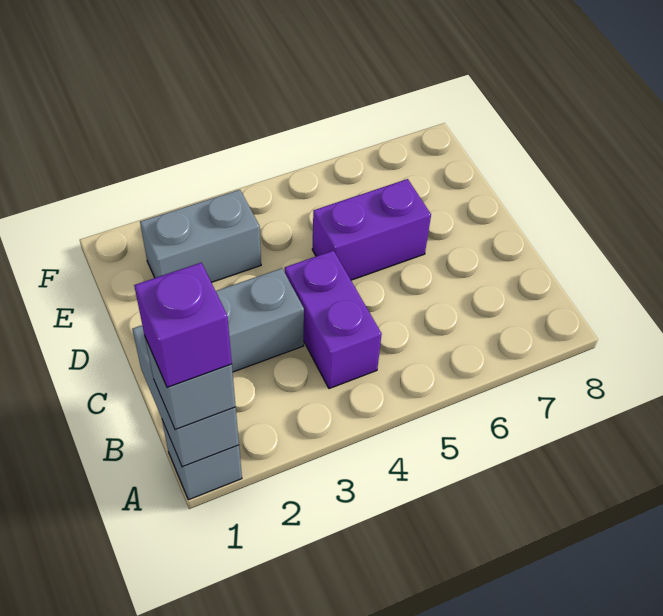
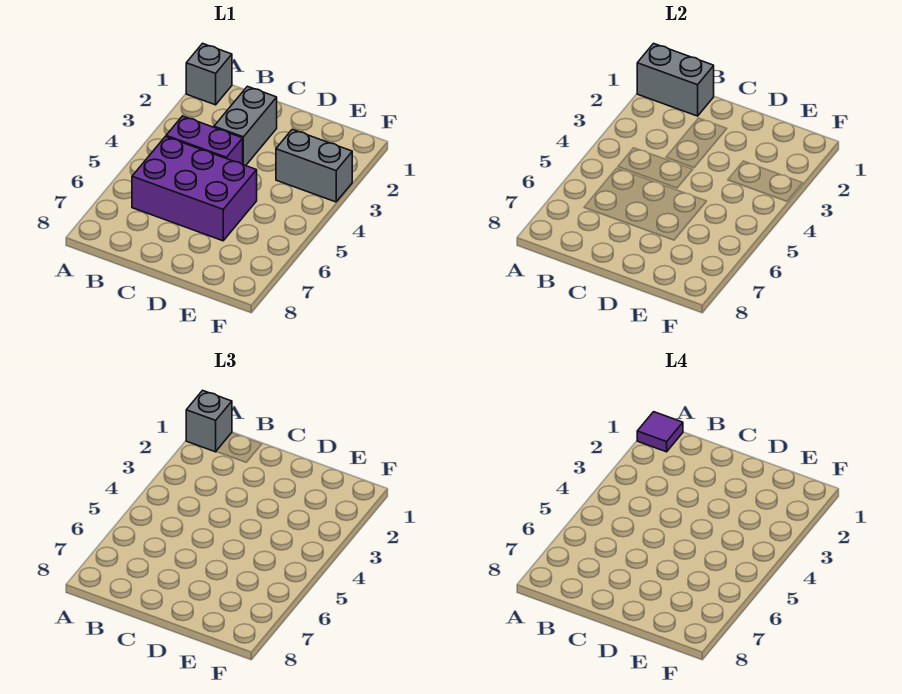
purple 1x1 brick [134,263,232,387] -> purple 1x1 tile [637,412,683,452]
purple 1x2 brick [312,179,431,280] -> purple 2x3 brick [132,137,257,241]
grey 1x2 brick [140,190,261,282] -> grey 1x2 brick turned to [276,129,352,202]

